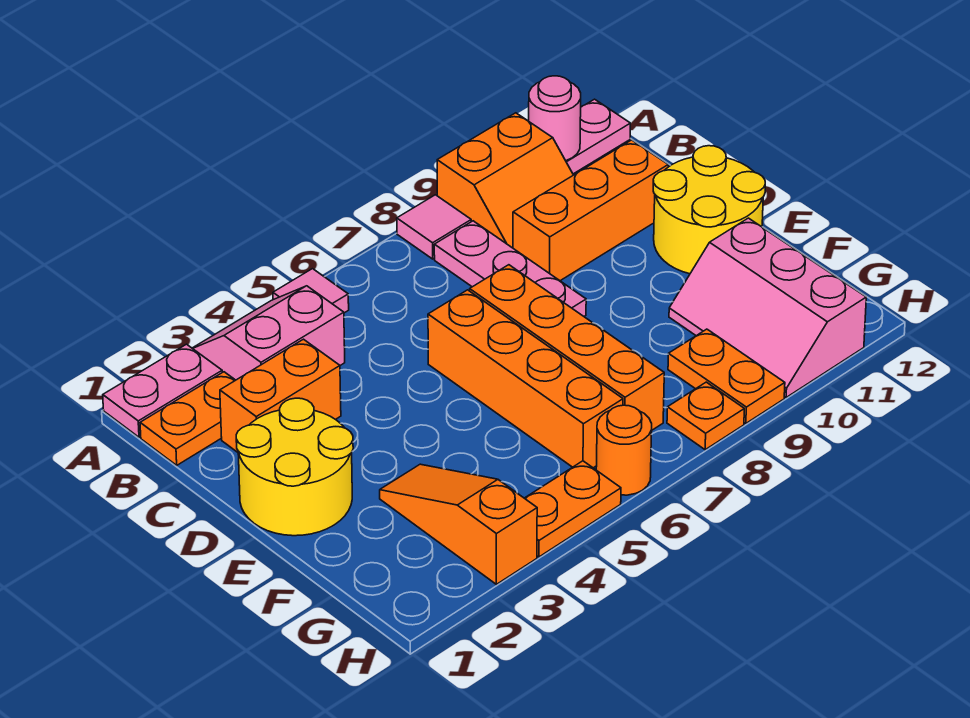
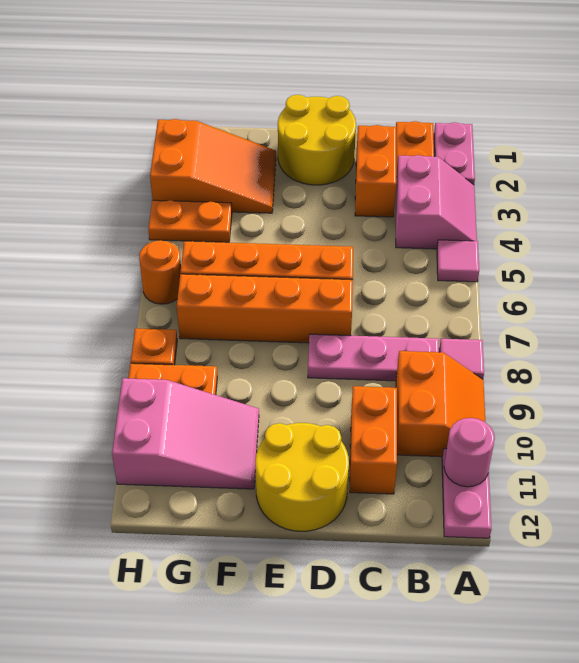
orange 2x2 slope [437,113,573,248] -> orange 2x2 slope turned to [396,351,485,457]
orange 1x3 brick [513,140,668,281] -> orange 1x2 brick [350,386,397,494]
orange 1x3 slope [380,464,537,584] -> orange 2x3 slope [150,119,276,213]
pink 2x3 slope [669,218,866,397] -> pink 2x3 slope turned to [112,378,259,489]
orange 1x2 plate [525,461,621,557] -> orange 1x2 plate turned to [148,200,232,242]

